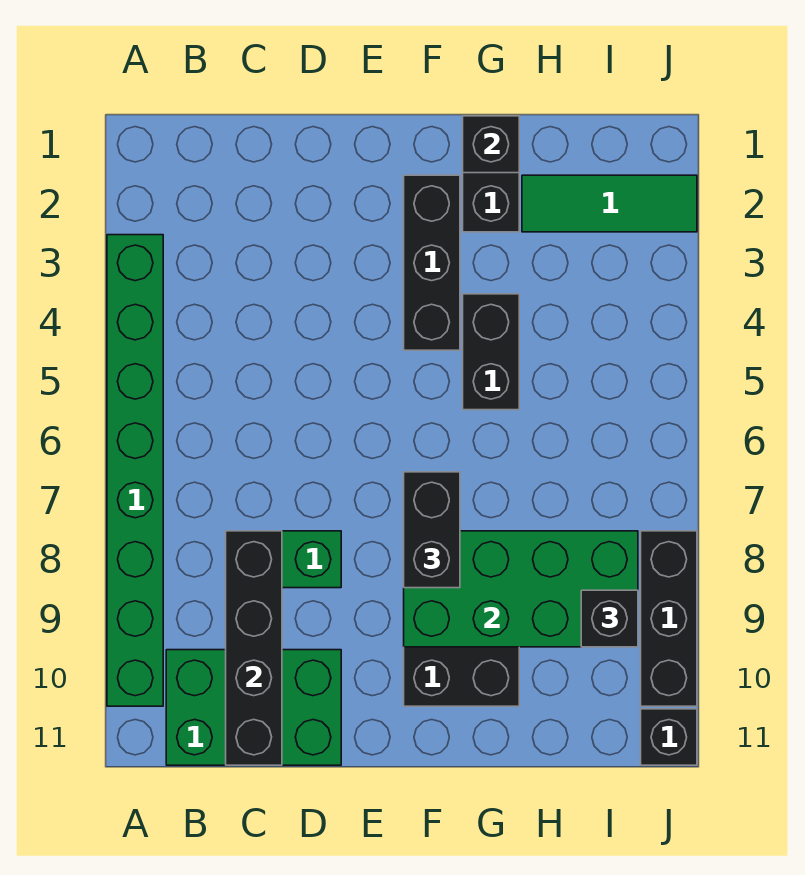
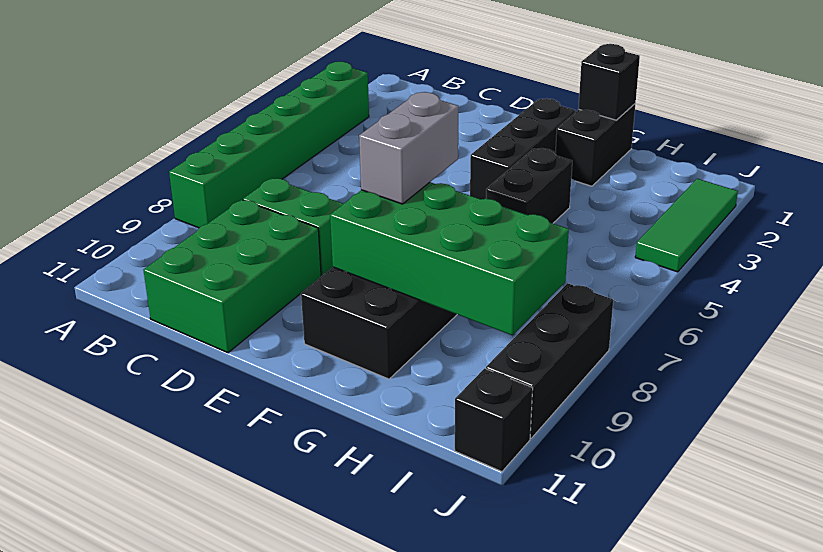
green 1x8 brick [107,235,163,706] -> green 1x6 brick [169,61,369,228]
green 2x3 brick [166,650,341,765] -> green 2x3 brick turned to [143,200,321,353]
black 1x4 brick [226,531,282,765] -> none
black 1x2 brick [404,472,460,588] -> grey 1x2 brick [359,92,459,204]
green 1x3 tile [522,175,697,232] -> green 1x3 tile turned to [635,179,738,272]
black 1x1 brick [581,590,638,647] -> none

